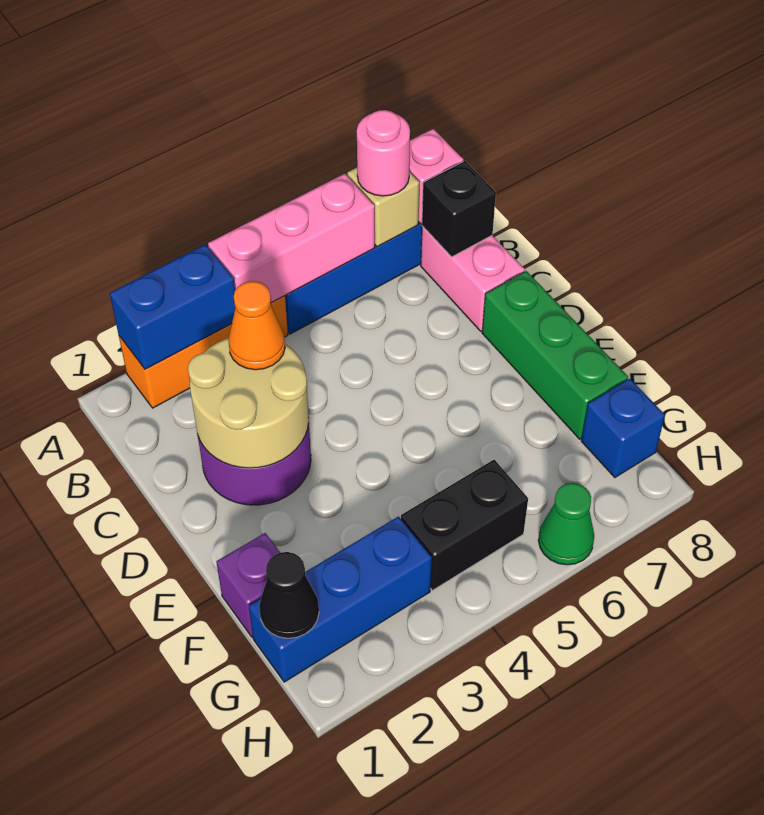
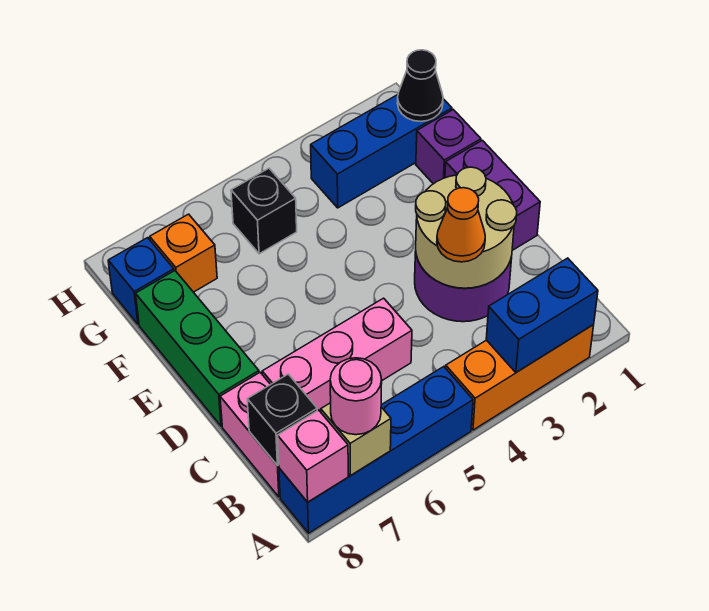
pink 1x3 brick [208,174,375,303] -> pink 1x3 brick moved to [262,298,412,412]
none -> purple 1x2 brick [445,140,540,250]
black 1x2 brick [401,460,528,590] -> black 1x1 brick [231,168,297,254]
none -> orange 1x1 brick [150,214,217,292]
green 1x1 cone [538,483,594,565] -> none

